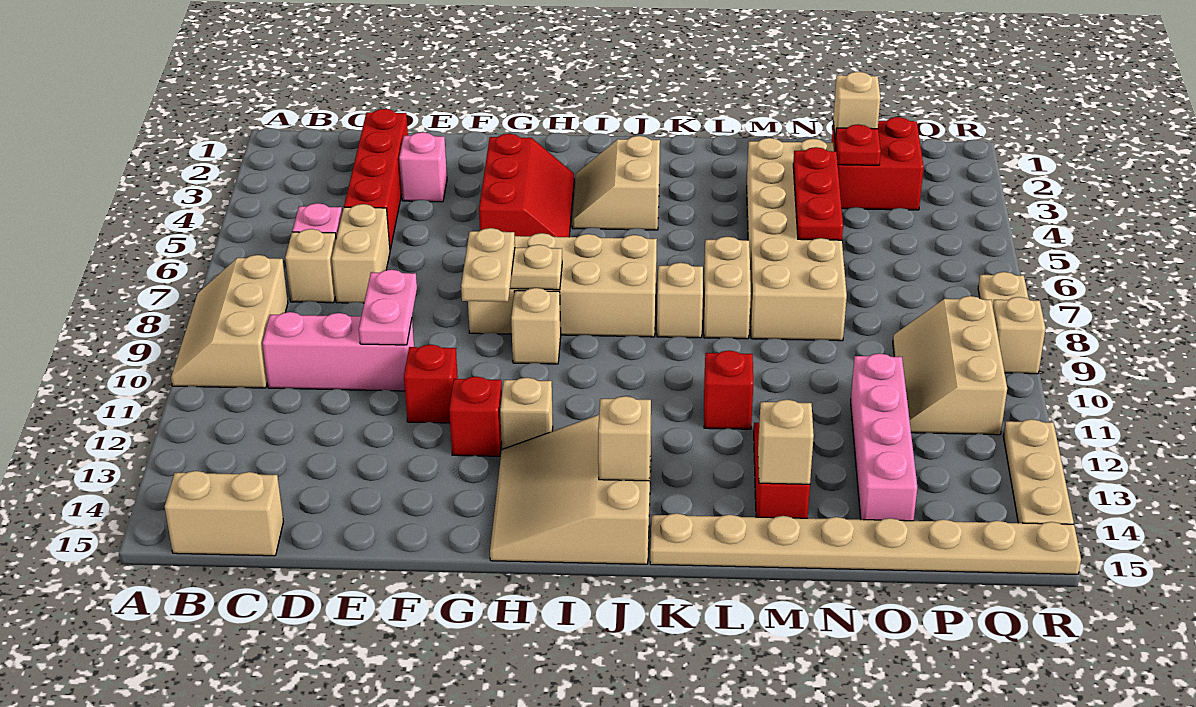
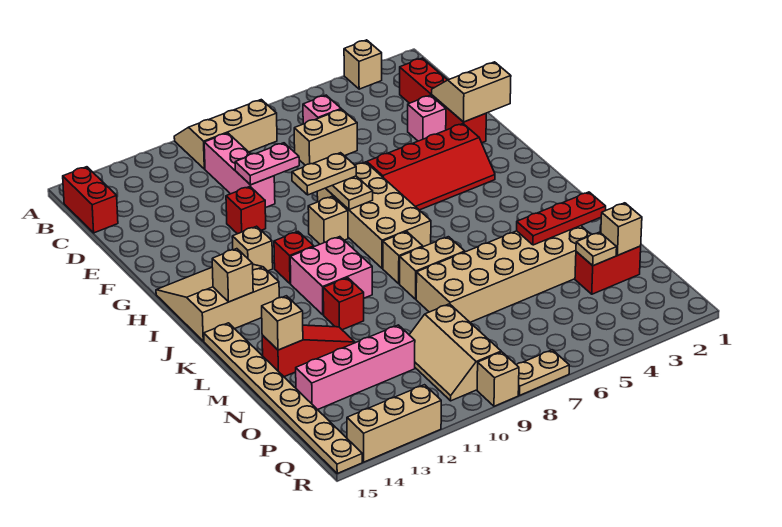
tan 1x2 brick [165,471,283,556] -> red 1x2 brick [63,167,118,233]
tan 1x1 brick [285,229,336,303] -> tan 1x1 brick moved to [344,40,382,89]
red 1x4 brick [344,109,408,249] -> red 1x4 brick turned to [400,58,486,143]
red 2x3 slope [479,134,574,237] -> red 2x4 slope [367,124,495,210]
red 1x1 brick [449,376,502,456] -> red 1x1 brick moved to [274,232,314,284]
tan 2x2 slope [572,136,660,230] -> tan 2x2 slope moved to [432,62,511,122]
none -> pink 2x2 brick [290,237,372,315]
red 1x3 plate [793,147,843,240] -> red 1x3 plate moved to [517,192,606,245]
red 2x2 brick [832,117,924,210] -> red 1x2 brick [575,246,641,294]
red 1x1 plate [835,124,881,165] -> tan 1x1 plate [576,232,617,266]
tan 2x3 slope [893,296,1007,435] -> tan 2x3 slope turned to [409,304,501,401]
tan 1x3 plate [1003,419,1074,524] -> tan 1x3 brick [347,385,441,462]

